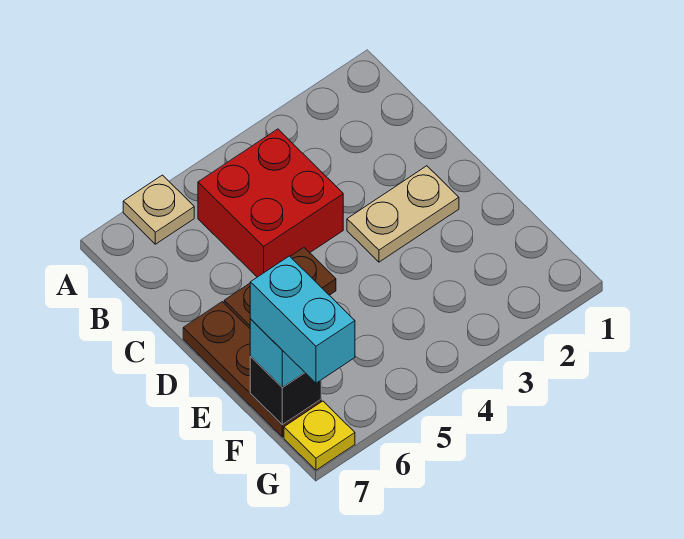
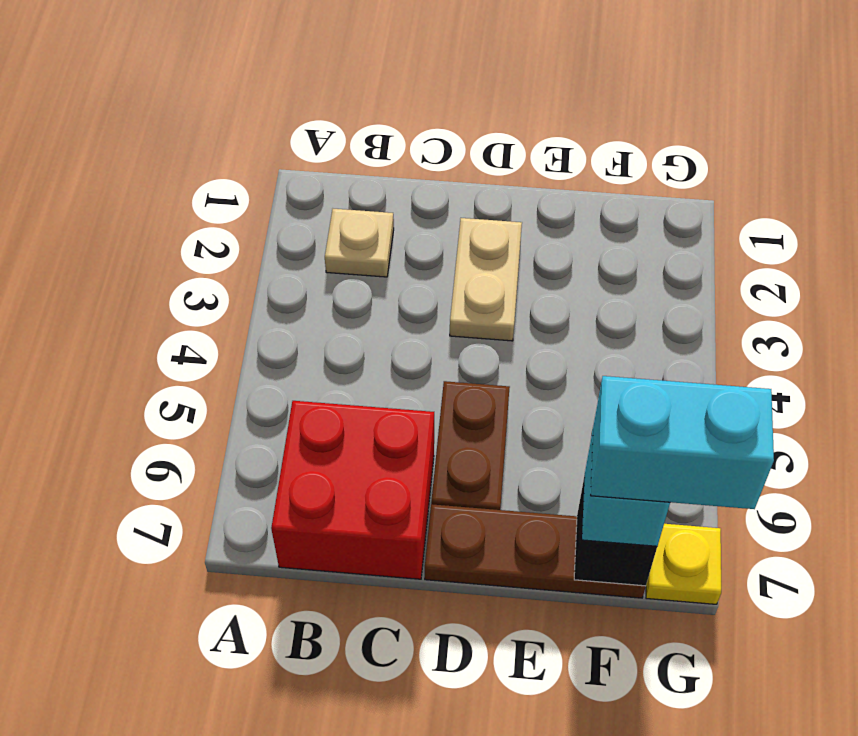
tan 1x1 plate [123,175,194,244] -> tan 1x1 plate moved to [325,209,394,277]
red 2x2 brick [198,129,343,277] -> red 2x2 brick moved to [271,401,434,579]

